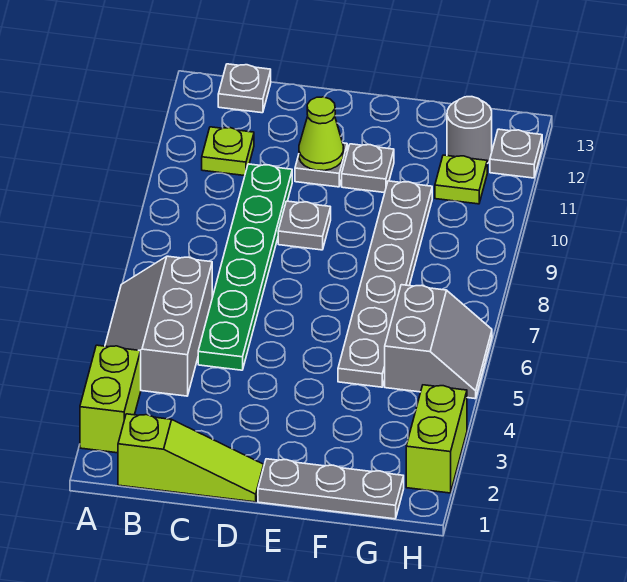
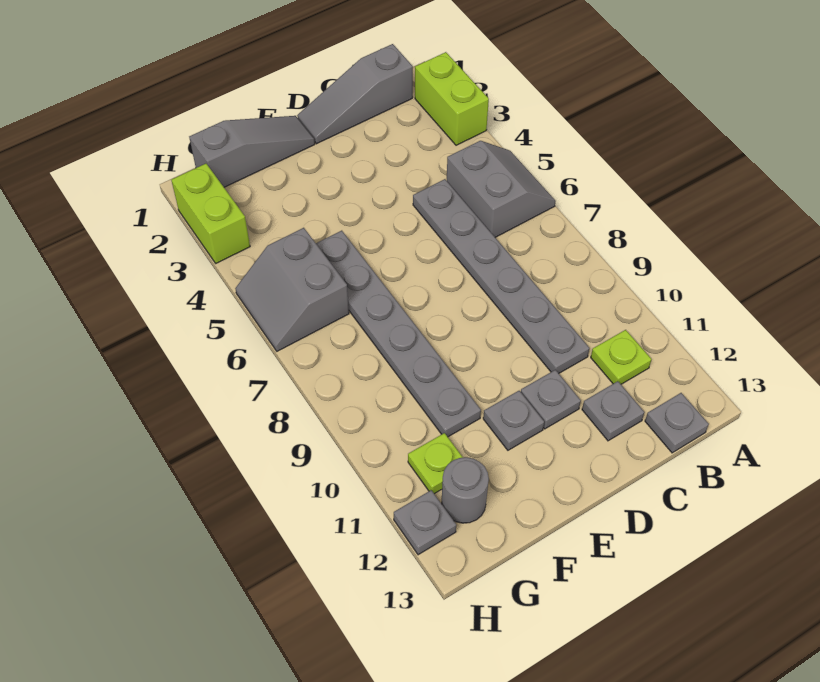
grey 2x3 slope [105,256,212,396] -> grey 2x2 slope [447,141,556,237]
lime 1x3 slope [118,414,264,502] -> grey 1x3 slope [297,44,413,144]
green 1x6 plate [198,164,292,370] -> grey 1x6 plate [413,179,590,373]
grey 1x1 plate [278,201,331,250] -> grey 1x1 plate moved to [582,381,644,441]
lime 1x1 cone [299,97,344,171] -> none
grey 1x3 plate [258,459,404,519] -> grey 1x3 slope [189,116,315,187]

